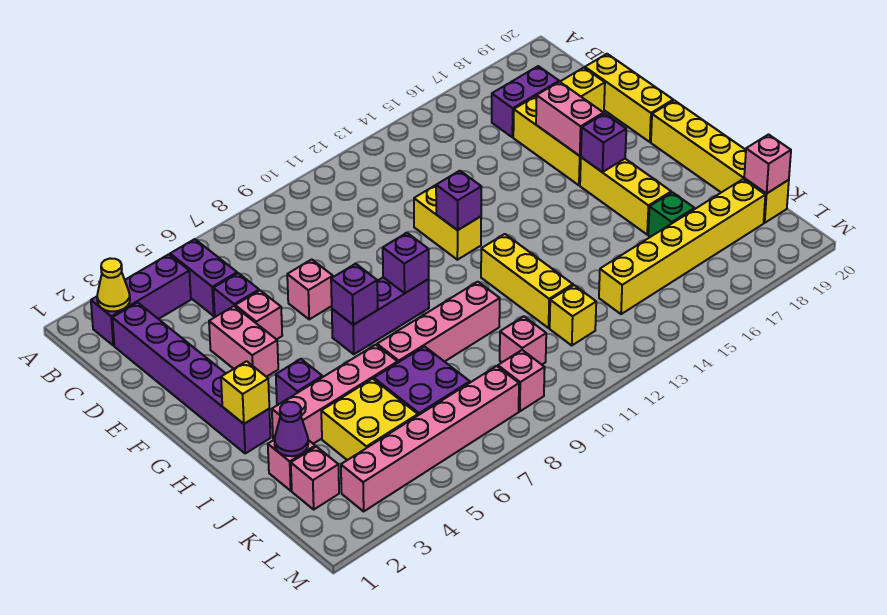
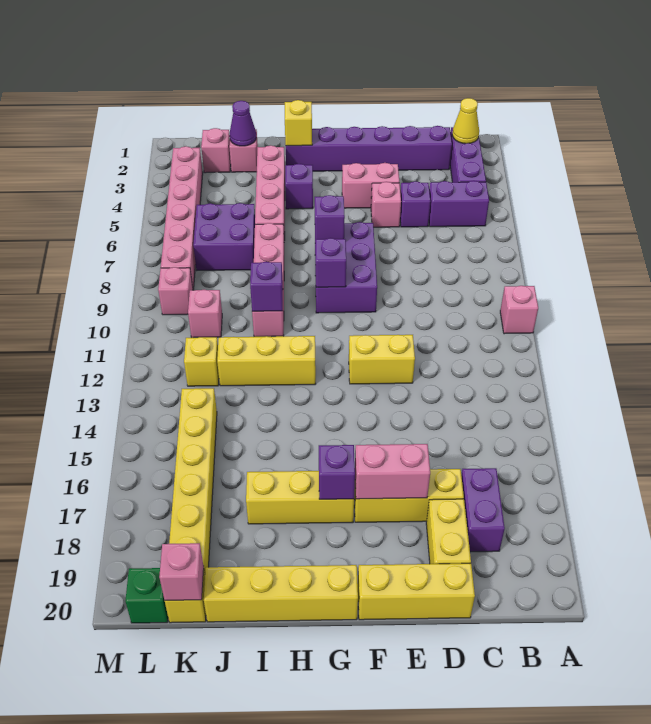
pink 1x1 brick [287,259,333,319] -> pink 1x1 brick moved to [500,286,538,334]
purple 1x1 brick [436,171,481,230] -> purple 1x1 brick moved to [250,262,283,311]
purple 1x3 brick [332,277,429,354] -> purple 2x3 brick [315,222,377,313]
yellow 2x2 brick [321,379,418,460] -> none
green 1x1 brick [648,192,695,237] -> green 1x1 brick moved to [125,568,168,623]

